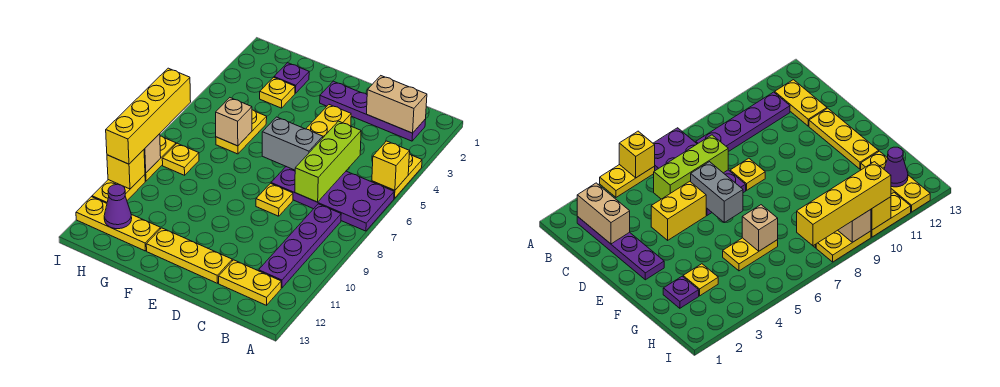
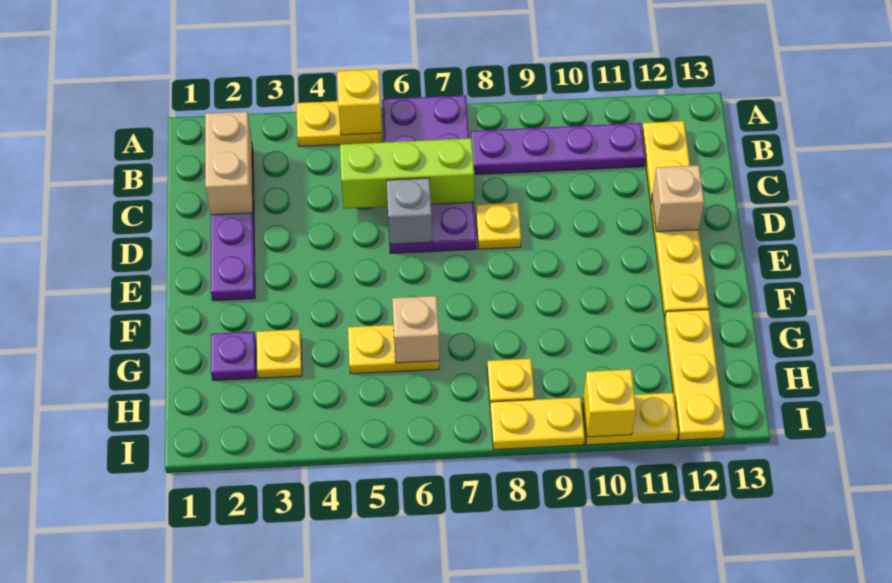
yellow 1x2 brick [306,105,351,137] -> none
grey 1x2 brick [262,117,323,170] -> grey 1x1 brick [387,178,432,244]
purple 1x1 cone [104,184,132,229] -> none
yellow 1x4 brick [106,68,191,164] -> none
tan 1x1 brick [144,134,161,173] -> tan 1x1 brick moved to [652,165,704,232]

